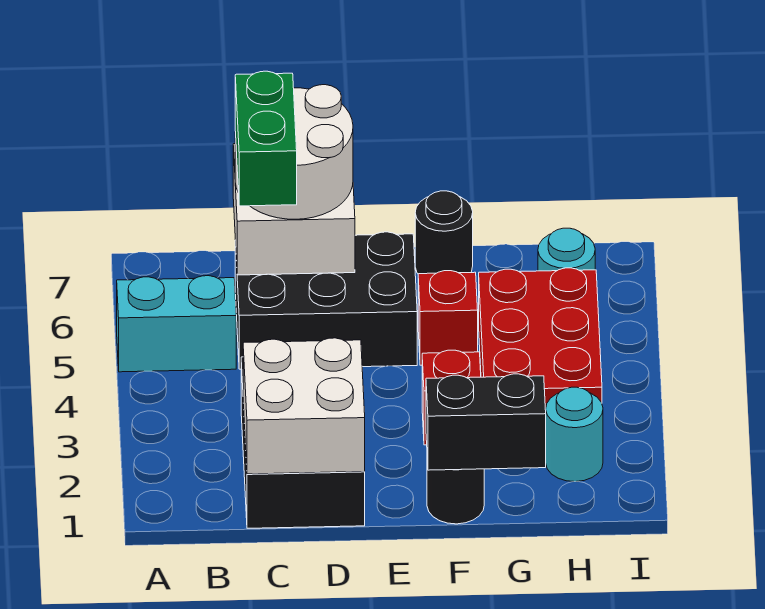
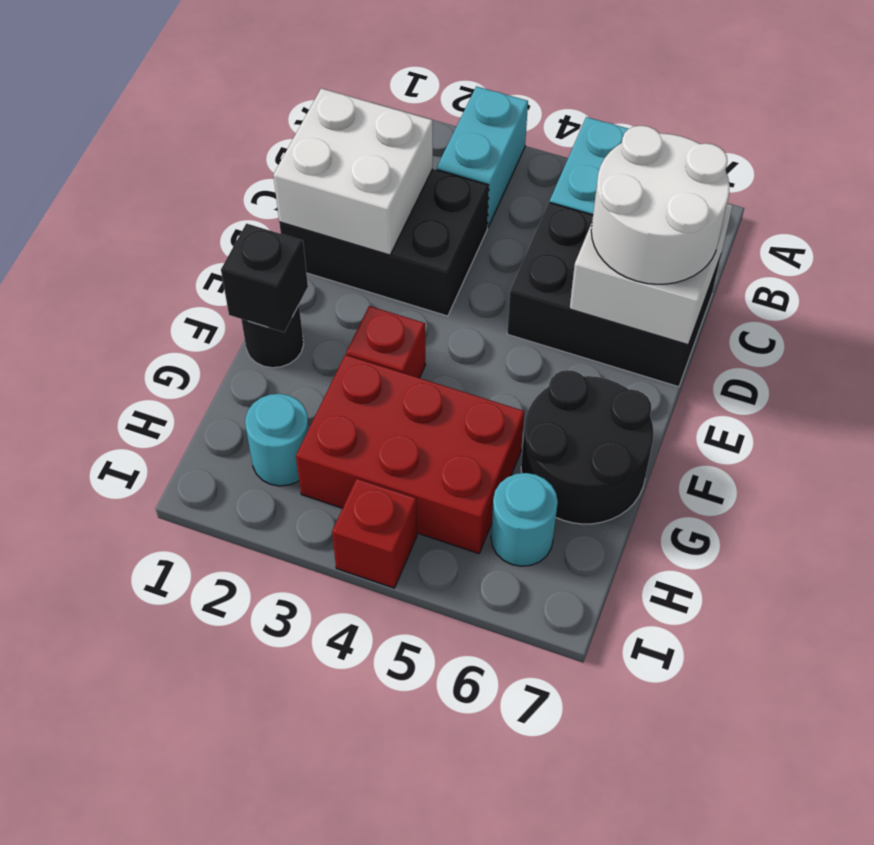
none -> cyan 1x2 brick [437,86,528,227]
black 2x3 brick [235,232,417,369] -> black 2x3 brick turned to [507,202,721,387]
green 1x2 brick [235,71,297,206] -> none
black 1x2 brick [426,374,546,470] -> black 1x1 brick [221,224,308,332]
red 1x1 brick [418,271,478,365] -> red 1x1 brick moved to [332,479,417,588]
black 1x1 round brick [415,191,473,274] -> black 2x2 round brick [521,370,654,524]

